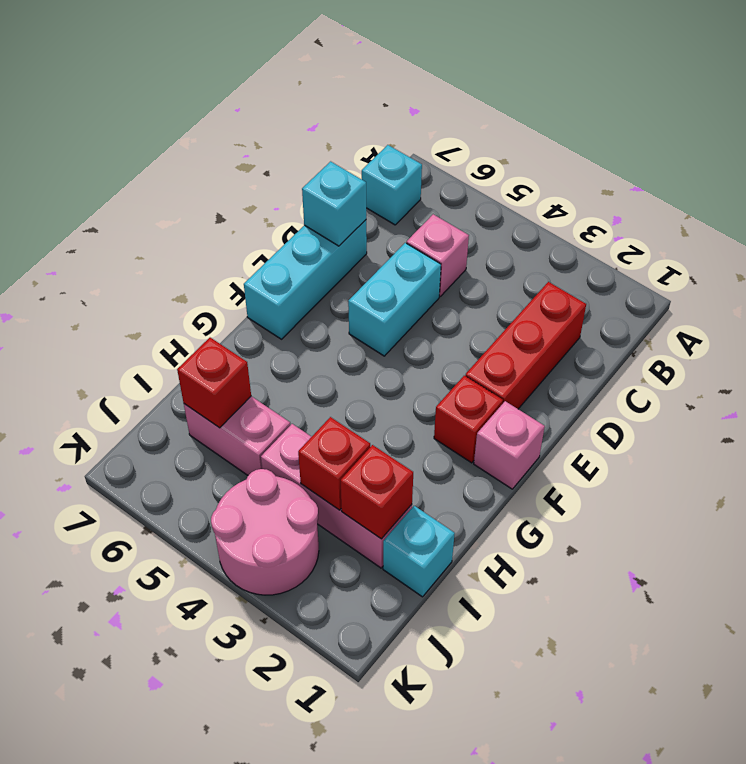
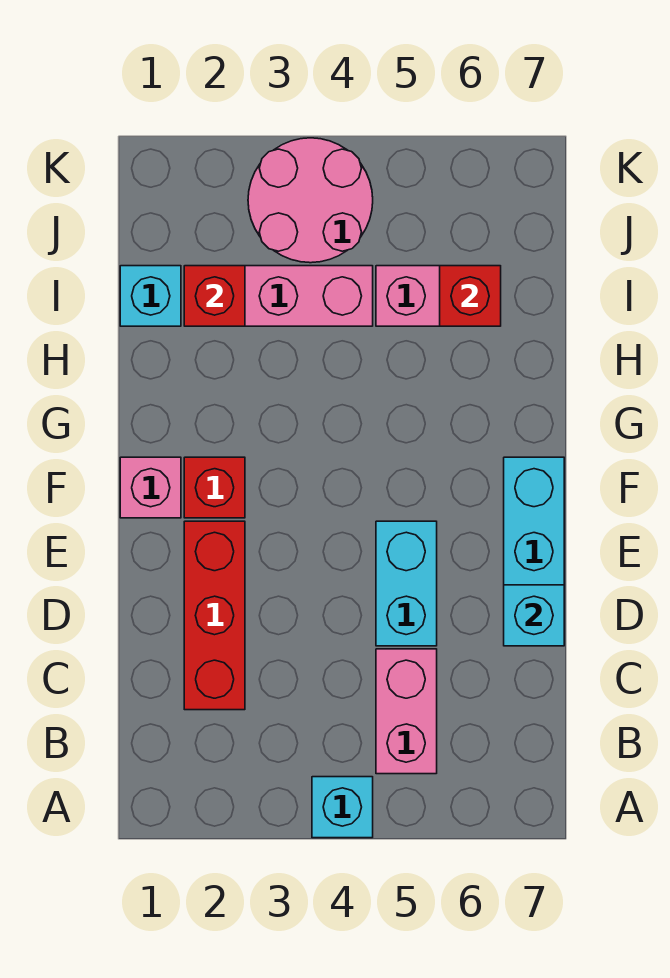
cyan 1x1 brick [362,145,422,225] -> cyan 1x1 brick moved to [312,777,373,838]
pink 1x1 brick [407,214,469,296] -> pink 1x2 brick [376,649,437,774]
red 1x1 brick [298,417,370,510] -> none

